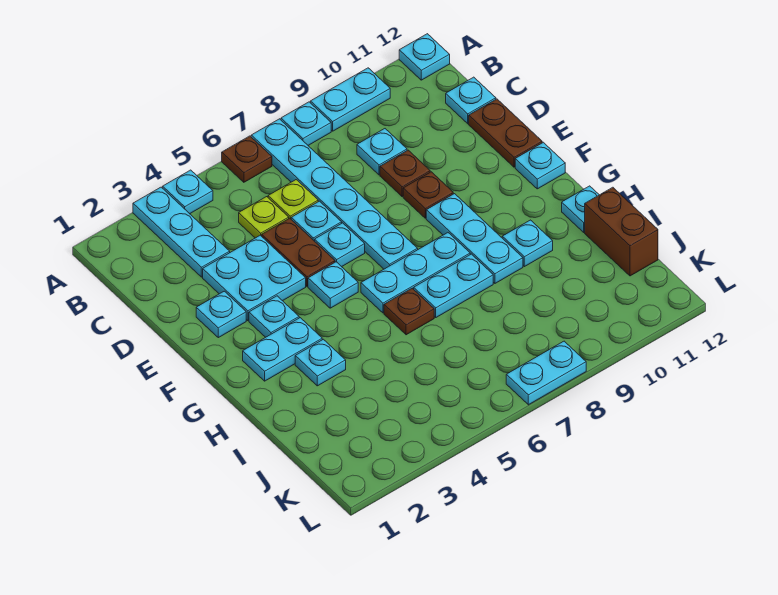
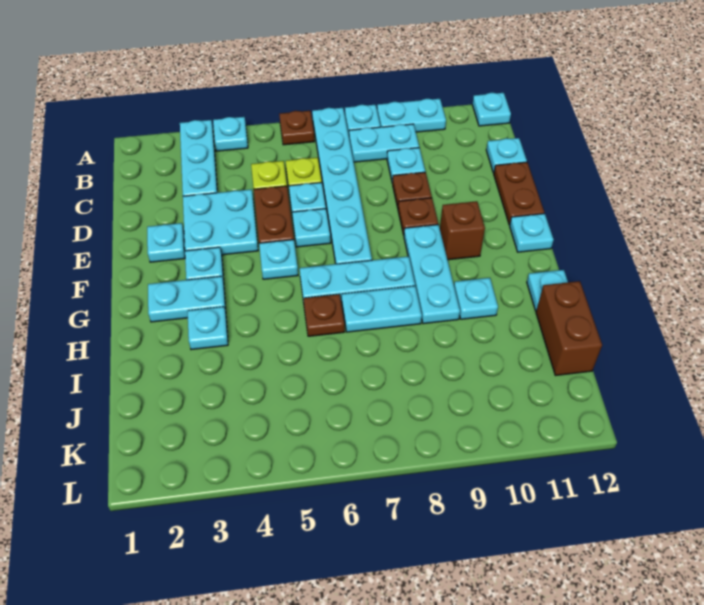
none -> brown 1x1 brick [440,201,485,260]
cyan 1x2 plate [506,341,586,405] -> cyan 1x2 plate moved to [349,124,419,162]

